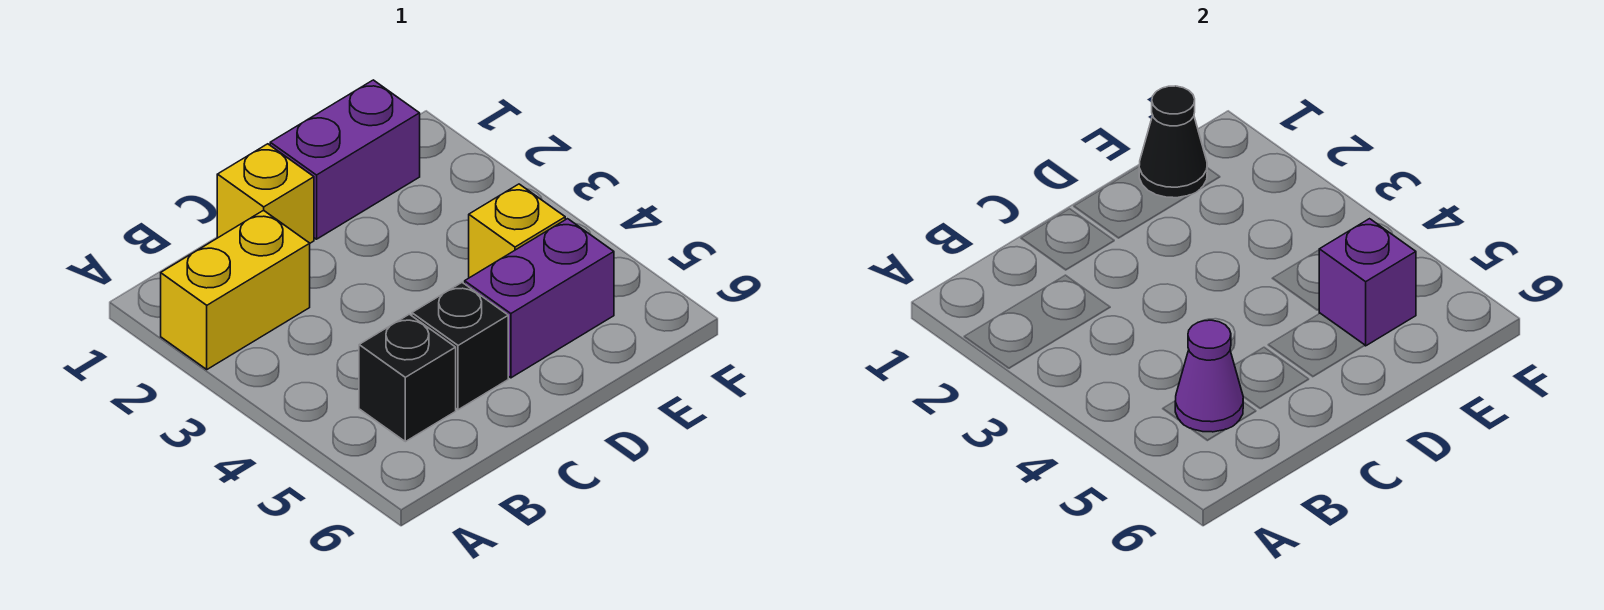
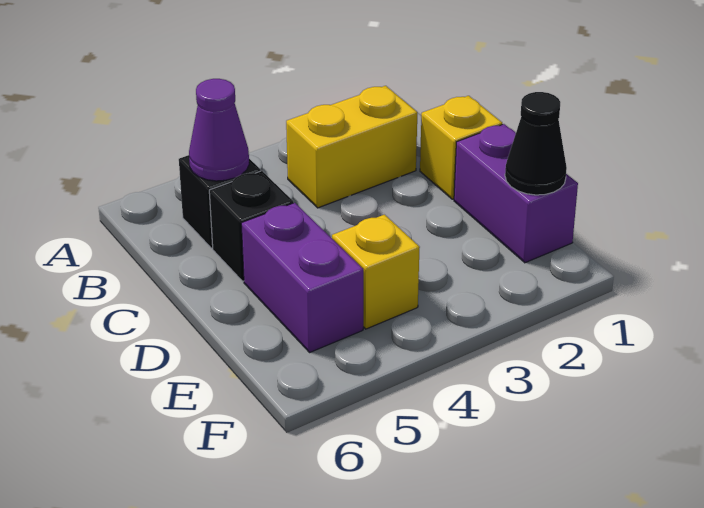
yellow 1x2 brick [161,210,310,369] -> yellow 1x2 brick turned to [286,86,417,208]
purple 1x1 brick [1319,219,1416,346] -> none

